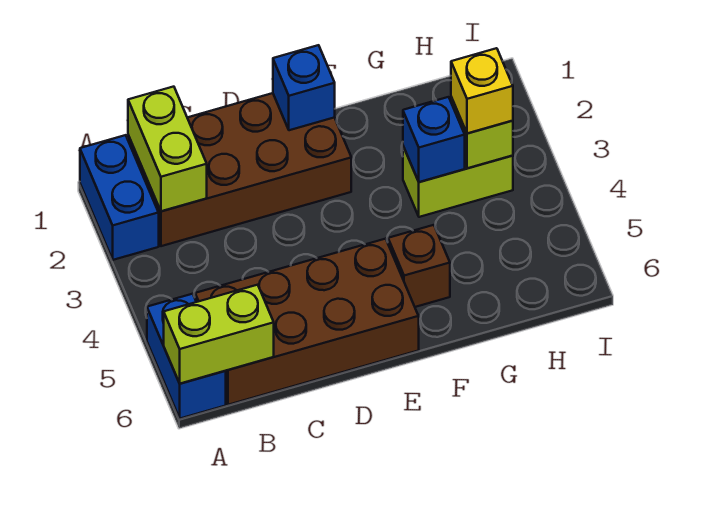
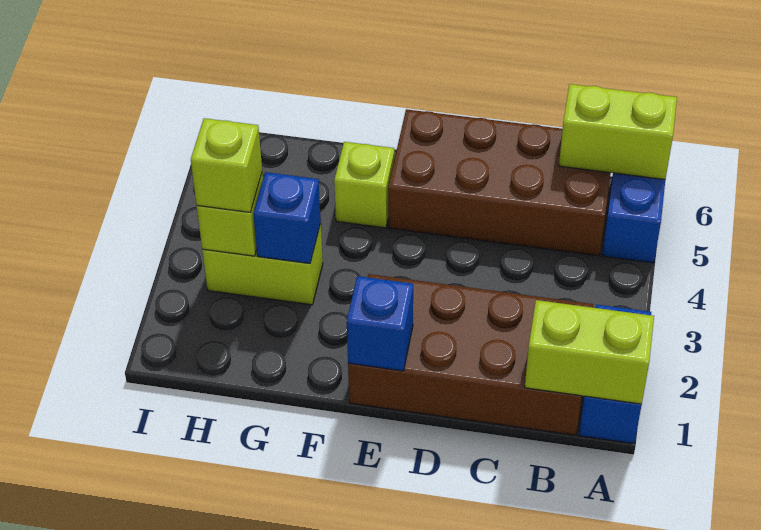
lime 1x2 brick [128,87,207,211] -> lime 1x2 brick turned to [525,300,654,404]
brown 1x1 brick [388,225,450,307] -> lime 1x1 brick [334,142,395,228]
yellow 1x1 brick [451,48,513,134] -> lime 1x1 brick [191,118,262,212]

